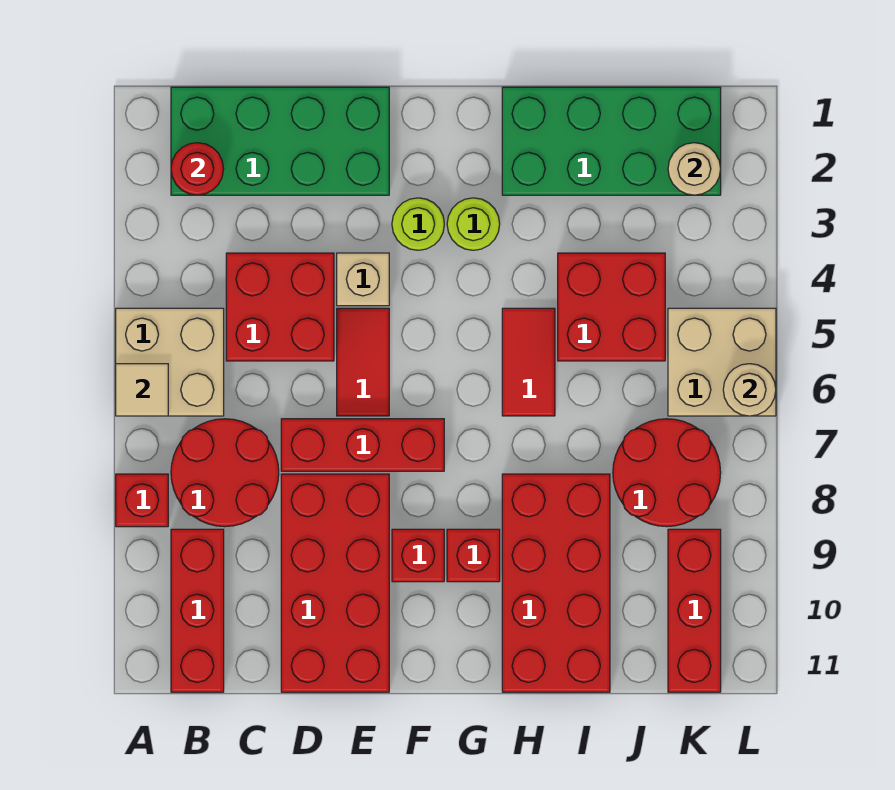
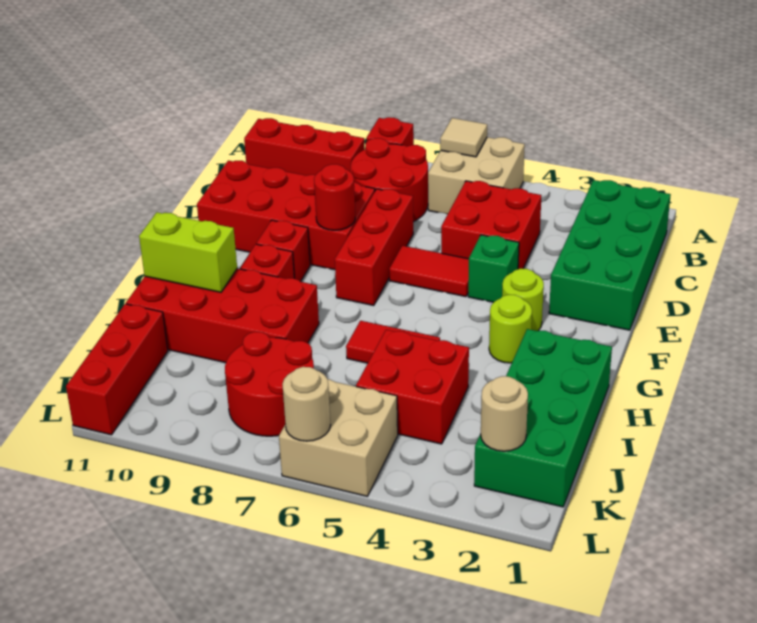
red 1x1 round brick [171,143,223,195] -> red 1x1 round brick moved to [314,164,355,230]
tan 1x1 brick [337,253,389,306] -> green 1x1 brick [468,235,519,302]
none -> lime 1x2 brick [139,212,237,292]
red 1x3 brick [668,529,721,692] -> red 1x3 brick turned to [66,304,168,435]

